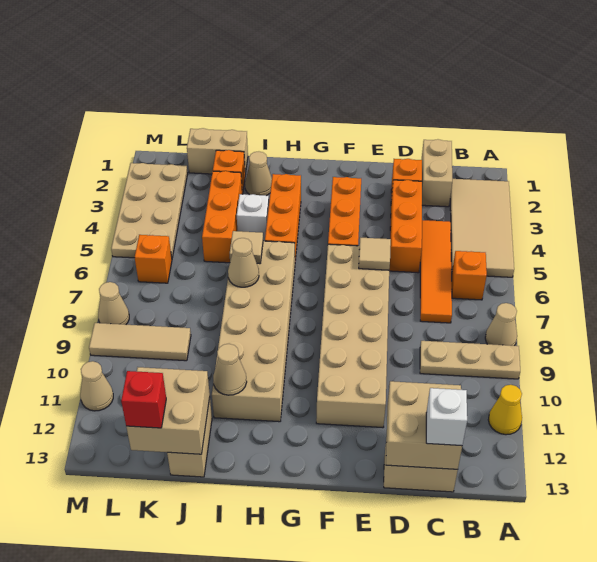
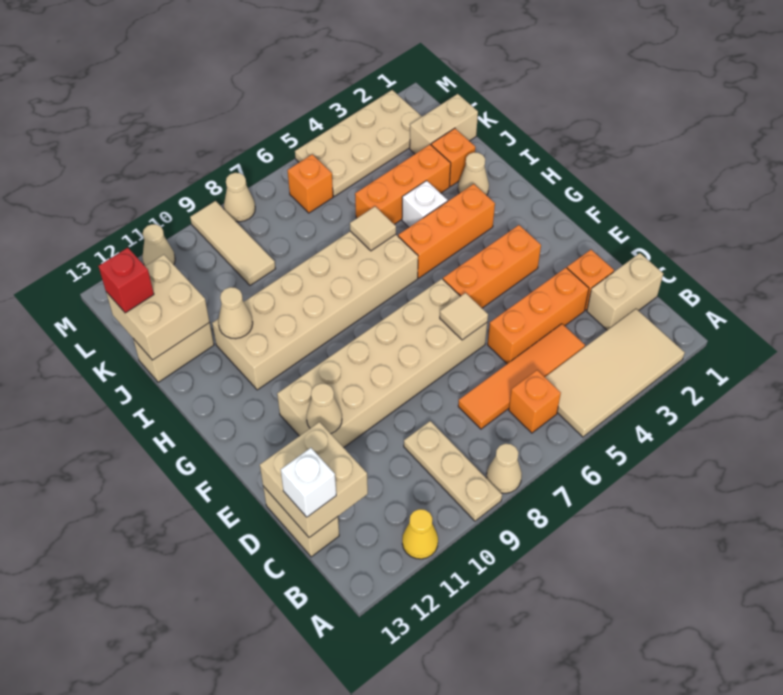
tan 1x1 cone [228,238,259,287] -> tan 1x1 cone moved to [307,383,342,434]
tan 1x2 brick [187,128,248,174] -> tan 1x2 brick turned to [410,94,478,154]

